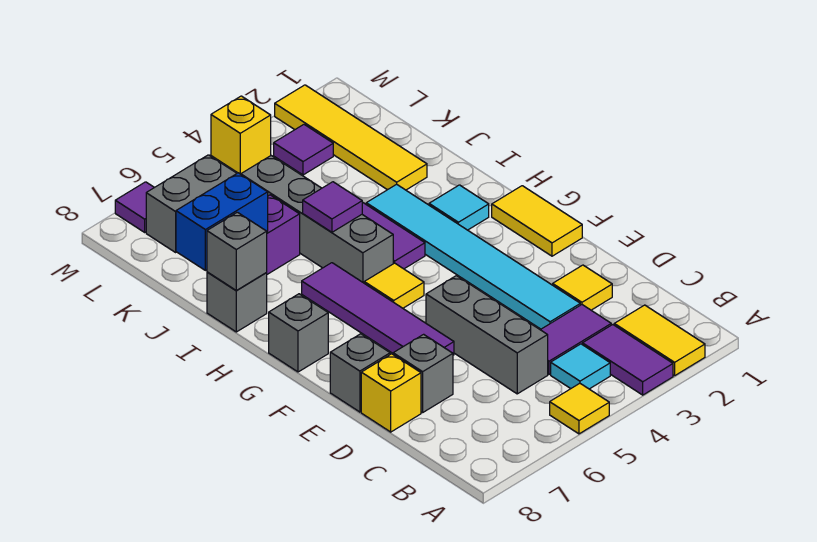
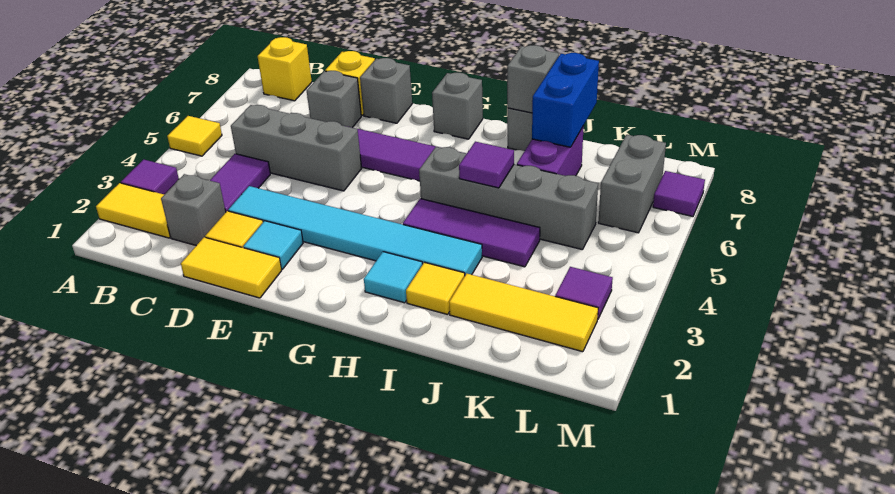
purple 1x2 tile [582,325,673,395] -> purple 1x1 tile [121,159,179,195]
cyan 1x1 tile [551,344,610,389] -> cyan 1x1 tile moved to [243,221,303,269]
none -> grey 1x1 brick [161,174,226,246]
yellow 1x2 tile [492,186,582,256] -> yellow 1x2 tile moved to [181,237,282,298]
yellow 1x1 tile [364,263,424,308] -> yellow 1x1 tile moved to [406,262,465,315]
yellow 1x4 tile [275,85,427,190] -> yellow 1x3 tile [449,274,598,352]
yellow 1x1 brick [211,96,271,174] -> yellow 1x1 brick moved to [258,37,312,101]

